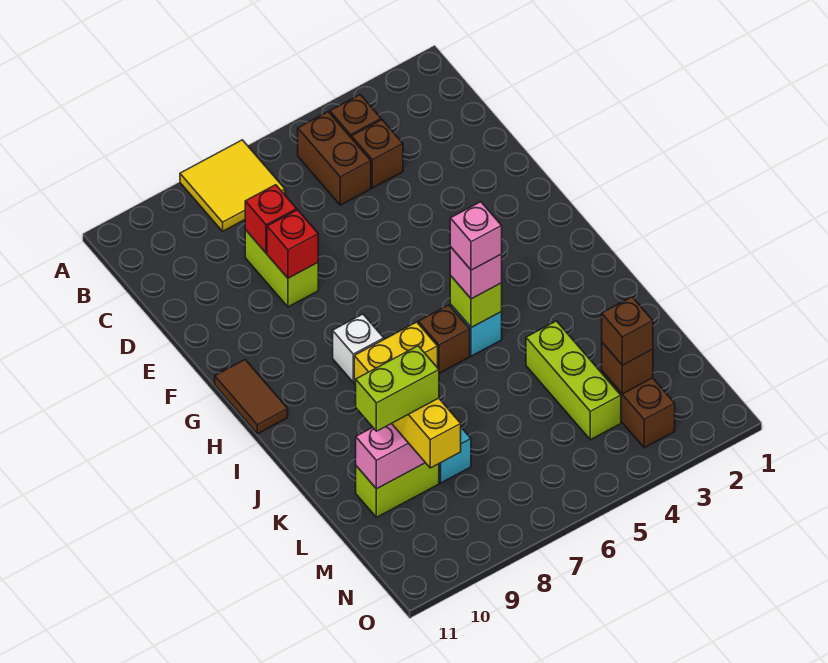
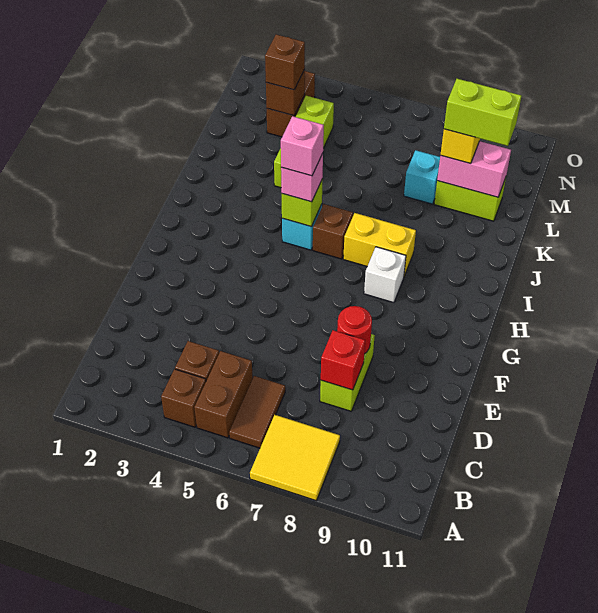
red 1x1 brick [267,210,318,278] -> red 1x1 round brick [337,306,372,354]
brown 1x2 tile [215,360,288,434] -> brown 1x2 tile moved to [229,376,285,448]

